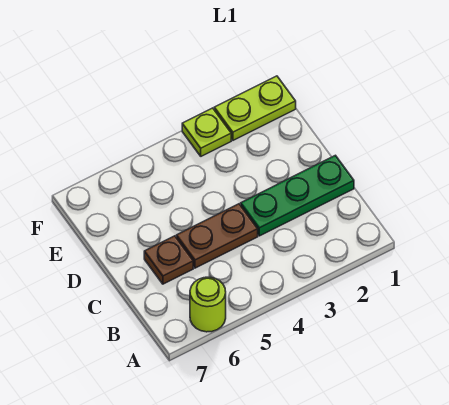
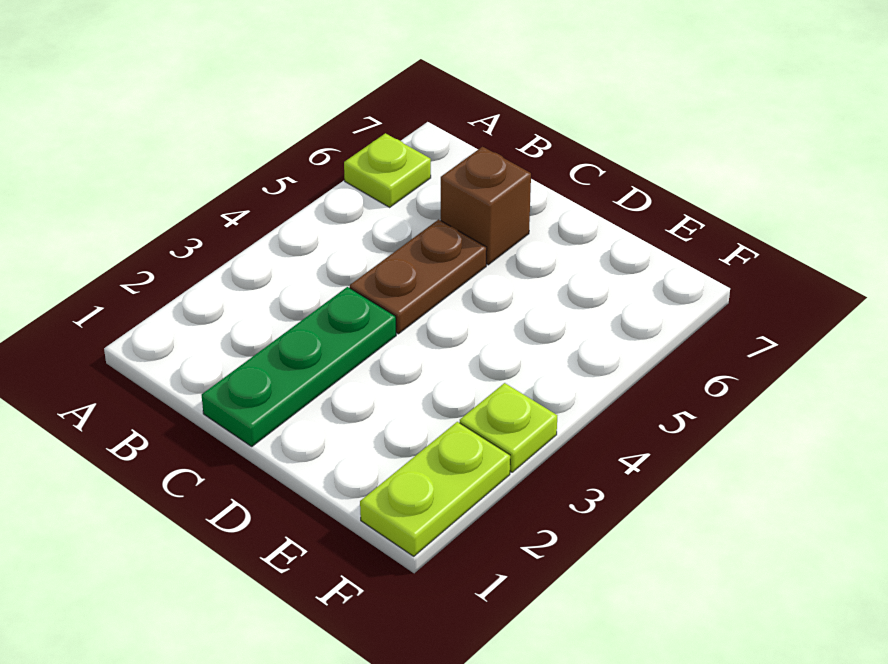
lime 1x1 round brick [190,277,226,332] -> lime 1x1 plate [344,133,431,207]
brown 1x1 plate [144,236,193,284] -> brown 1x1 brick [441,147,531,265]

